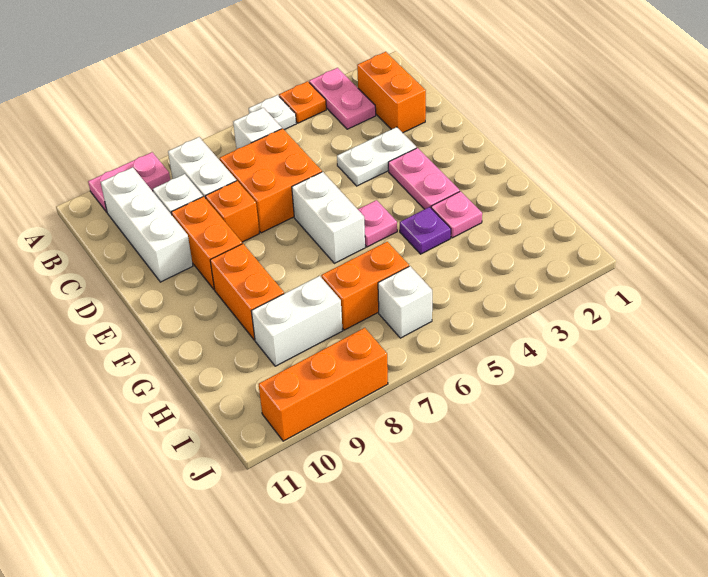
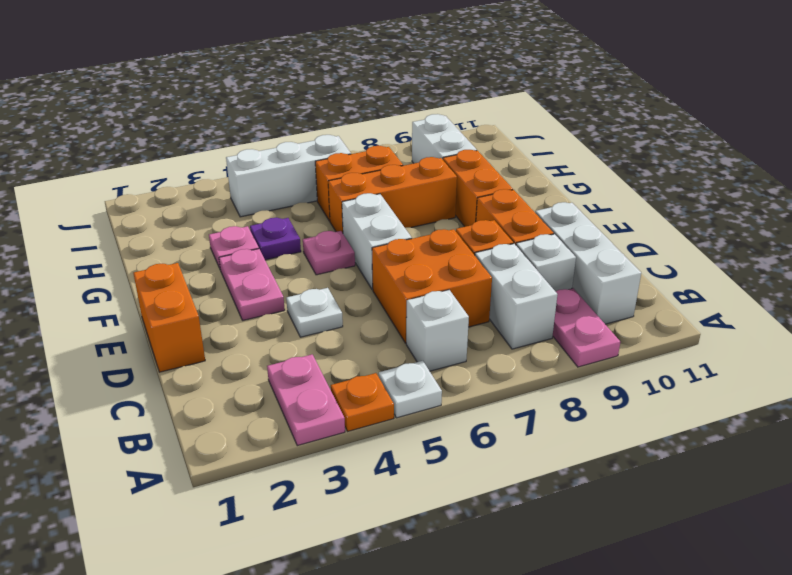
pink 1x2 plate [88,152,170,212] -> pink 1x2 plate turned to [553,288,620,367]
orange 1x2 brick [357,52,426,133] -> orange 1x2 brick moved to [133,263,205,372]
white 1x2 plate [337,127,416,186] -> white 1x1 plate [286,288,343,337]
white 1x2 brick [251,276,343,366] -> white 1x2 brick turned to [412,114,477,163]
white 1x1 brick [378,266,432,338] -> white 1x3 brick [226,135,351,217]
orange 1x3 brick [259,328,388,441] -> orange 1x3 brick moved to [328,157,457,233]

